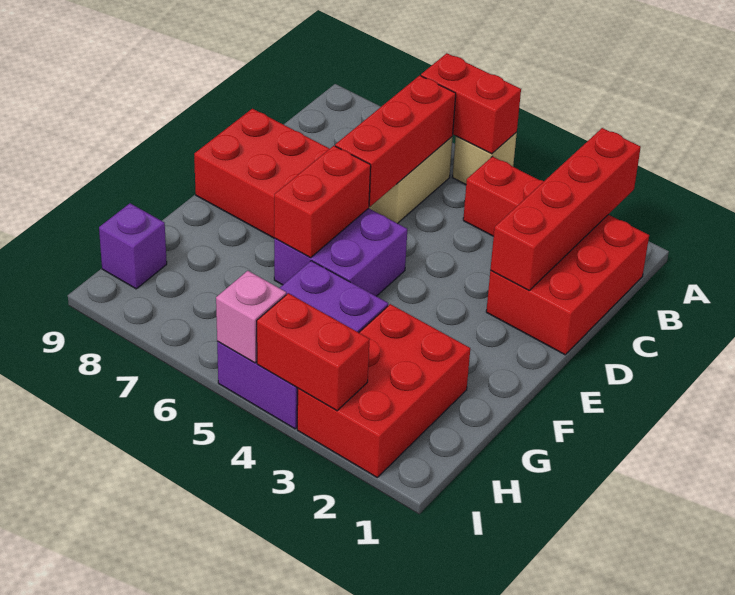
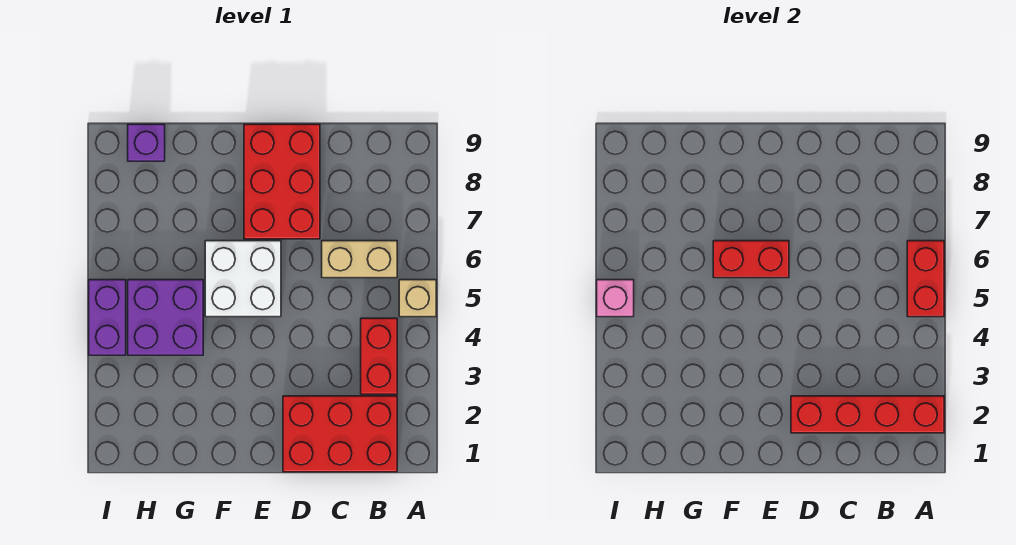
red 1x3 brick [335,75,456,206] -> none
purple 2x2 brick [274,208,407,296] -> white 2x2 brick [205,241,281,317]
red 2x3 brick [297,304,470,477] -> none
red 1x2 brick [257,293,370,411] -> none

